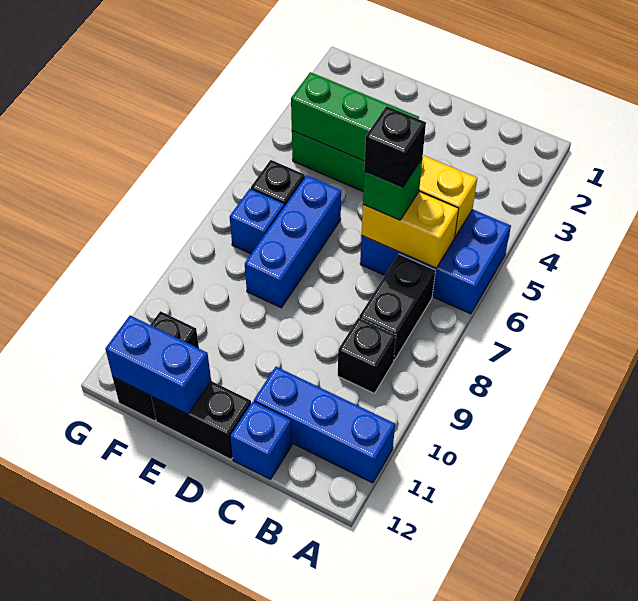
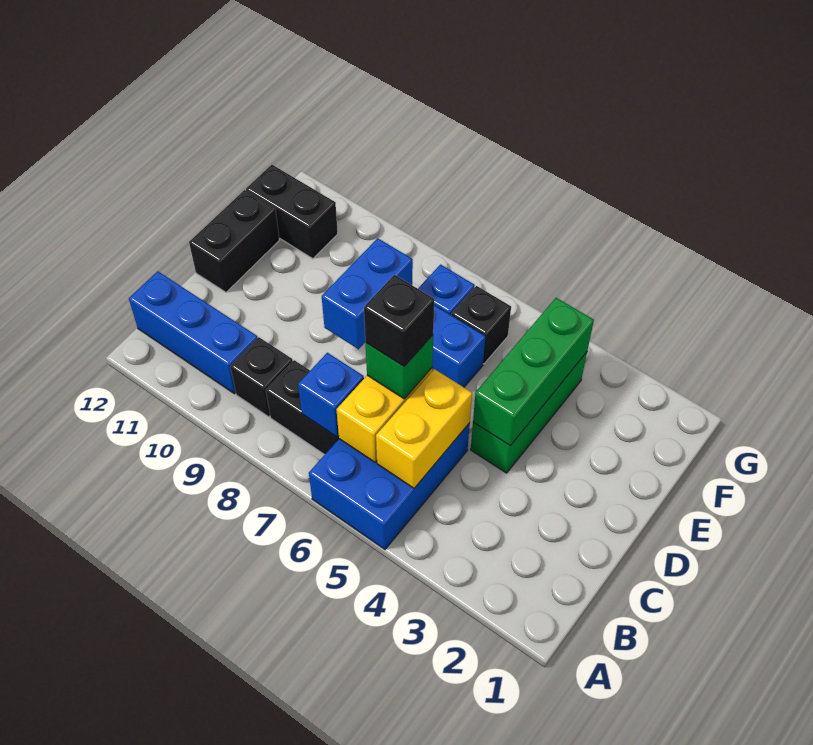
blue 1x3 brick [254,367,395,483] -> blue 1x3 brick turned to [129,271,257,394]
blue 1x1 brick [230,402,292,479] -> blue 1x1 brick moved to [298,353,364,437]
blue 1x2 brick [105,316,211,414] -> blue 1x2 brick moved to [322,238,413,349]

